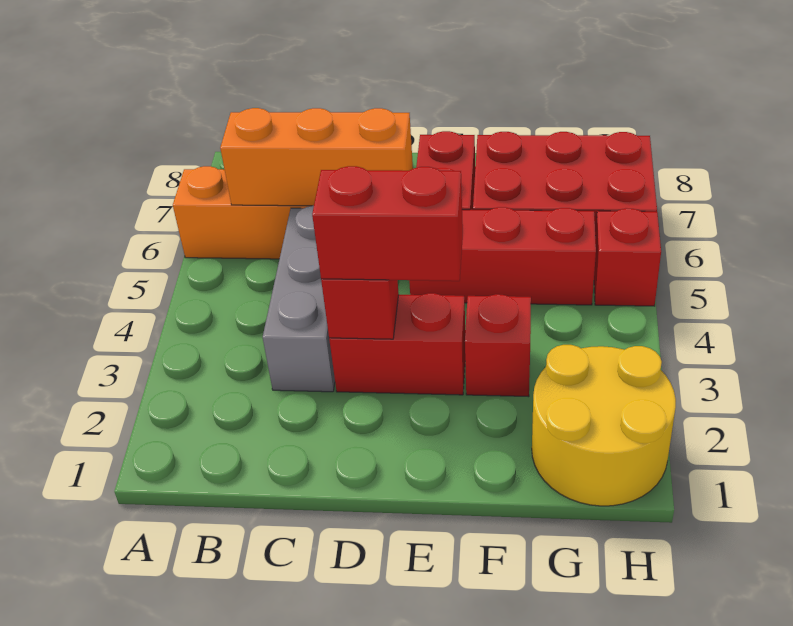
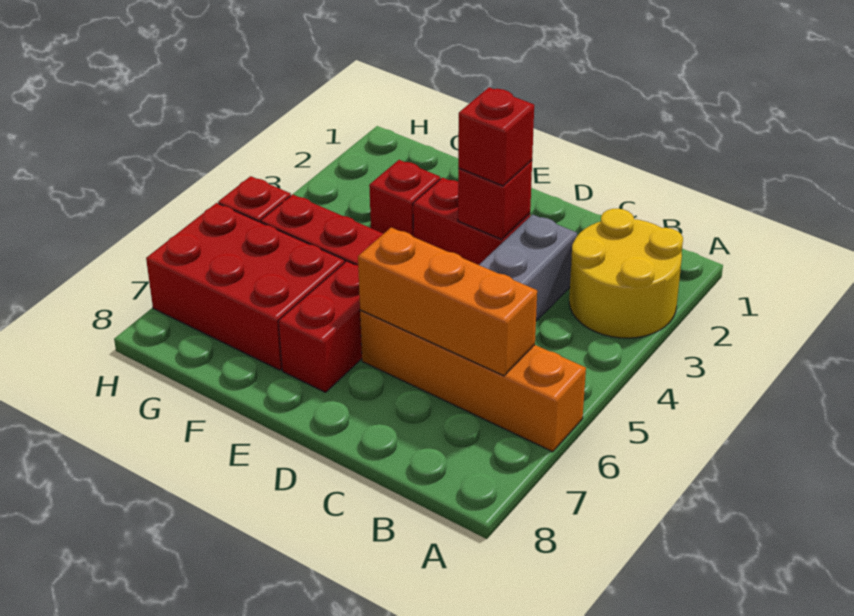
red 1x2 brick [312,166,463,281] -> red 1x1 brick [458,88,534,186]
yellow 2x2 round brick [532,345,676,506] -> yellow 2x2 round brick moved to [569,209,683,338]

